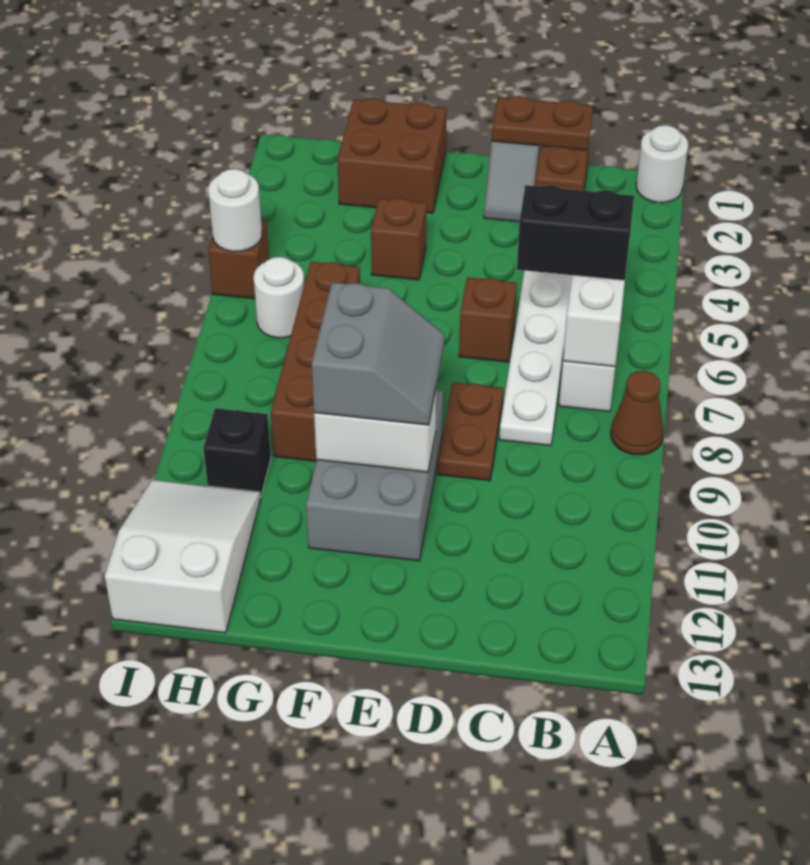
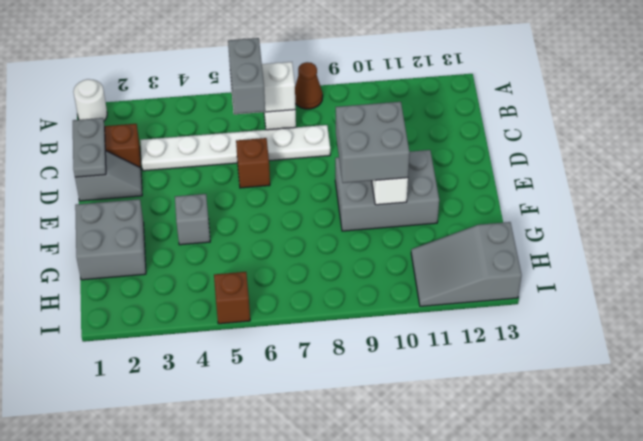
black 1x2 brick [517,185,634,280] -> grey 1x2 brick [228,38,265,114]
brown 1x2 plate [492,96,593,150] -> grey 1x2 plate [73,118,106,177]
brown 1x2 plate [438,382,503,481] -> none
grey 2x2 slope [312,282,444,425] -> grey 2x2 brick [336,102,410,183]
brown 2x2 brick [337,98,447,213] -> grey 2x2 brick [75,199,146,280]
brown 1x1 brick [371,198,426,280] -> grey 1x1 brick [175,194,210,245]
brown 1x4 brick [271,262,360,461] -> none
white 1x1 round brick [254,257,304,338] -> none
black 1x1 brick [203,408,271,498] -> none
white 2x3 slope [105,480,260,633] -> grey 2x3 slope [411,222,522,306]
white 1x1 round brick [208,169,262,252] -> none

